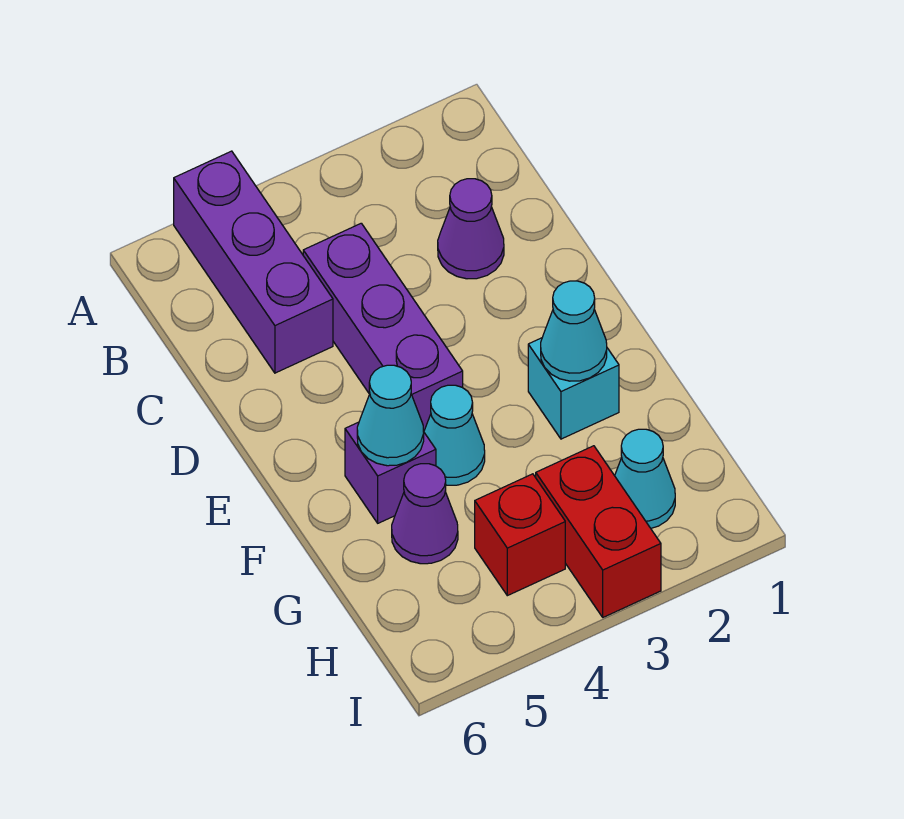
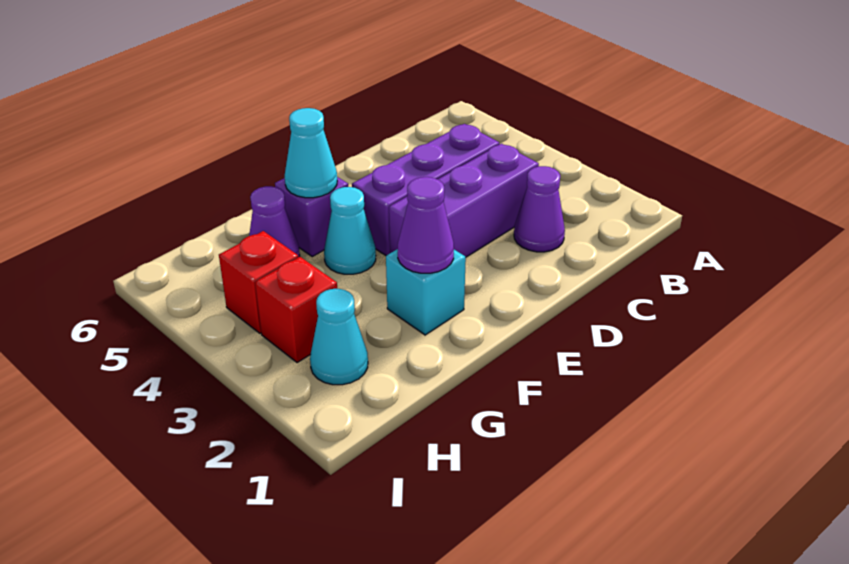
purple 1x3 brick [174,151,333,373] -> purple 1x3 brick moved to [389,144,539,257]
cyan 1x1 cone [541,281,607,381] -> purple 1x1 cone [398,177,454,273]
red 1x2 brick [536,446,661,617] -> red 1x1 brick [255,257,337,363]

